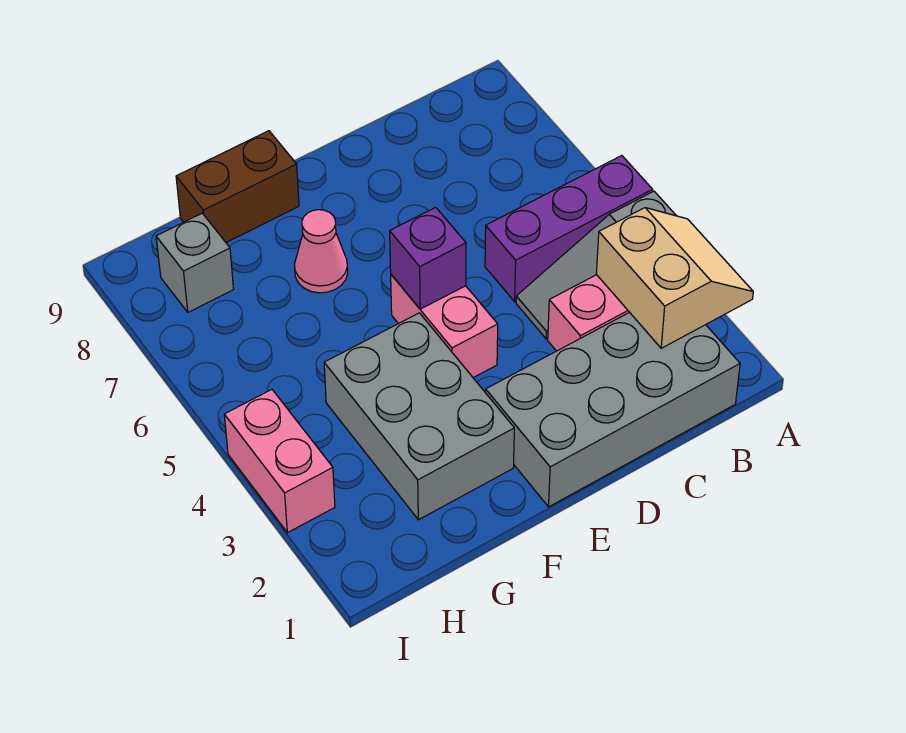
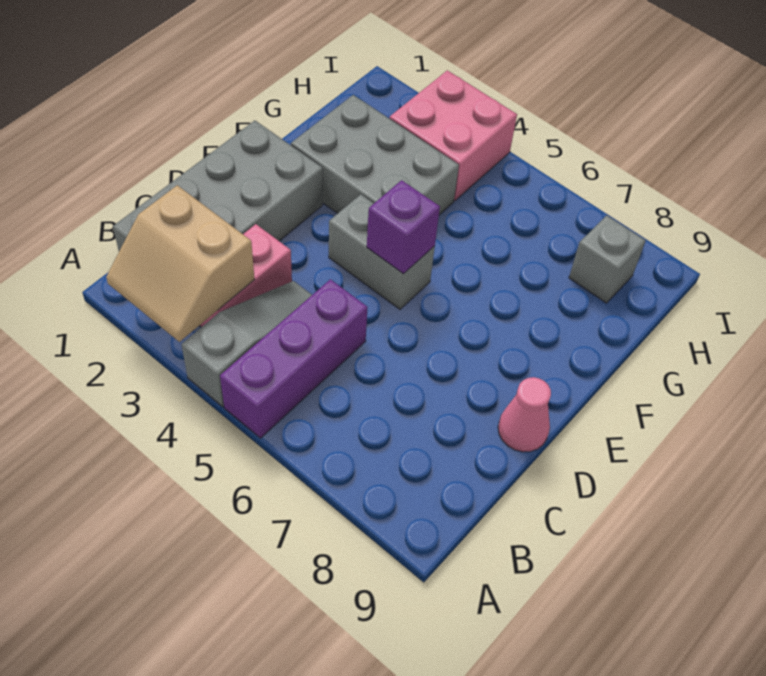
pink 1x2 brick [391,275,498,378] -> grey 1x2 brick [329,194,435,309]
pink 1x1 cone [294,210,348,293] -> pink 1x1 cone moved to [498,377,551,452]
brown 1x2 brick [176,131,299,242] -> none
pink 1x2 brick [224,390,335,533] -> pink 2x2 brick [389,70,517,201]

